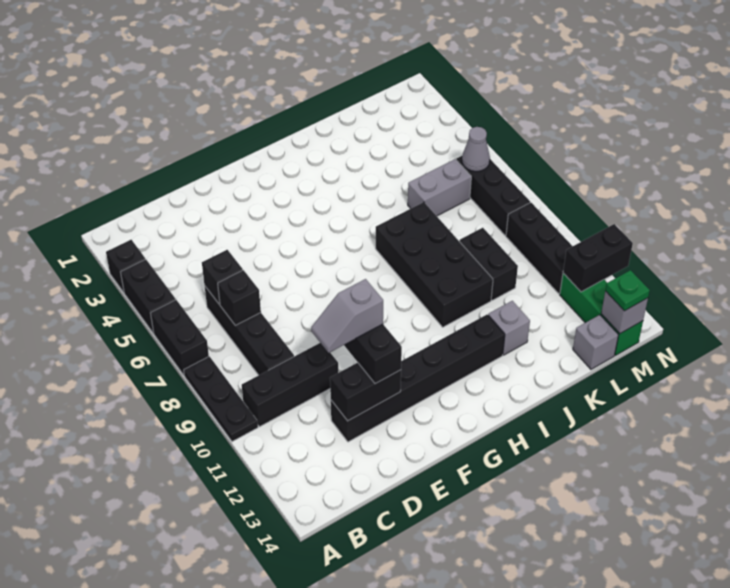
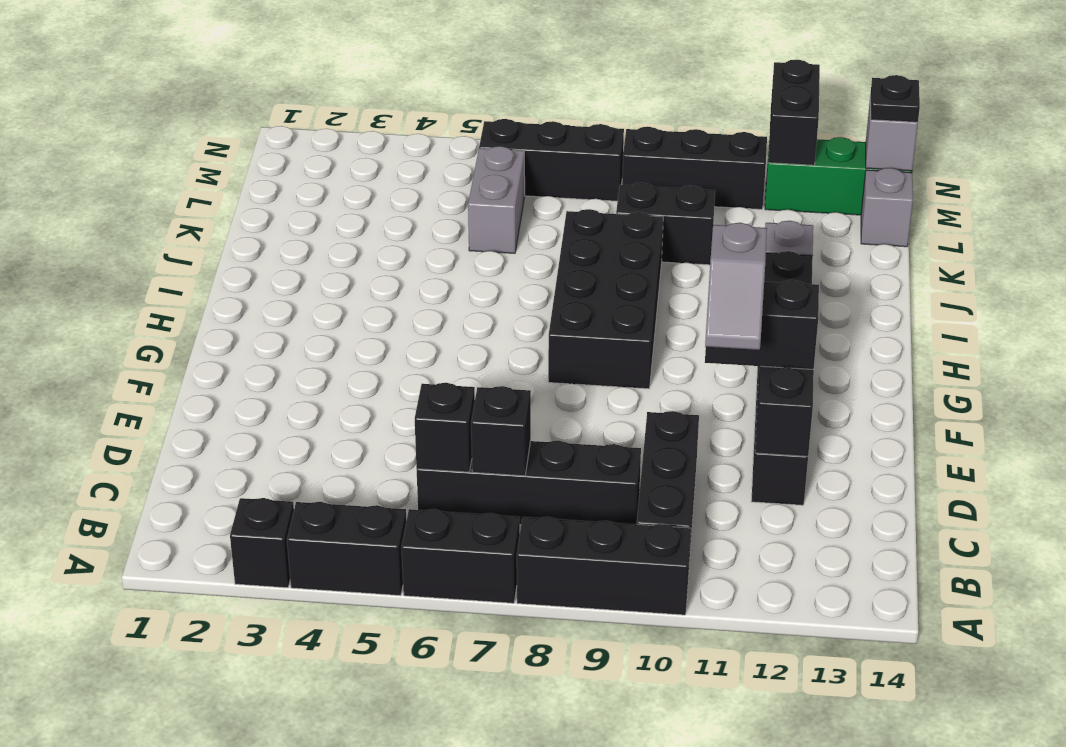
black 1x3 plate [184,356,258,442] -> black 1x3 brick [517,517,691,615]
black 2x4 brick [376,202,493,327] -> black 2x4 brick turned to [548,209,663,389]
grey 1x1 cone [462,127,490,171] -> none
green 1x1 plate [605,270,650,311] -> black 1x1 plate [870,75,920,122]

